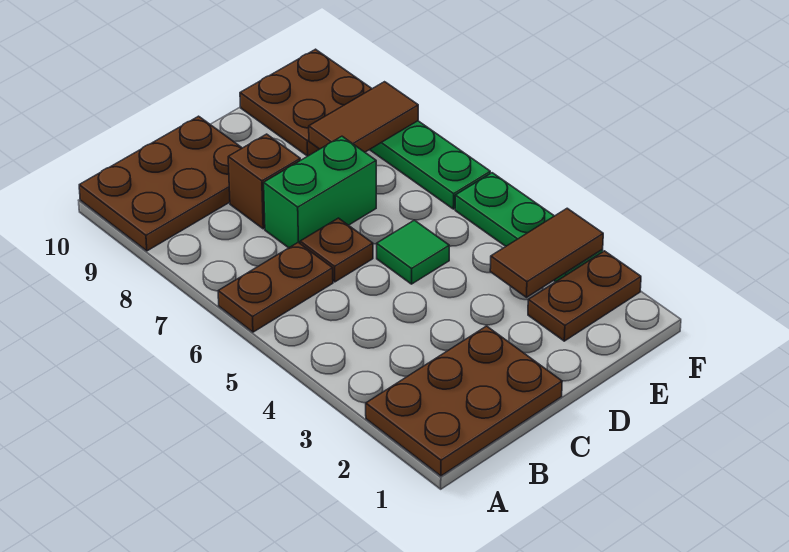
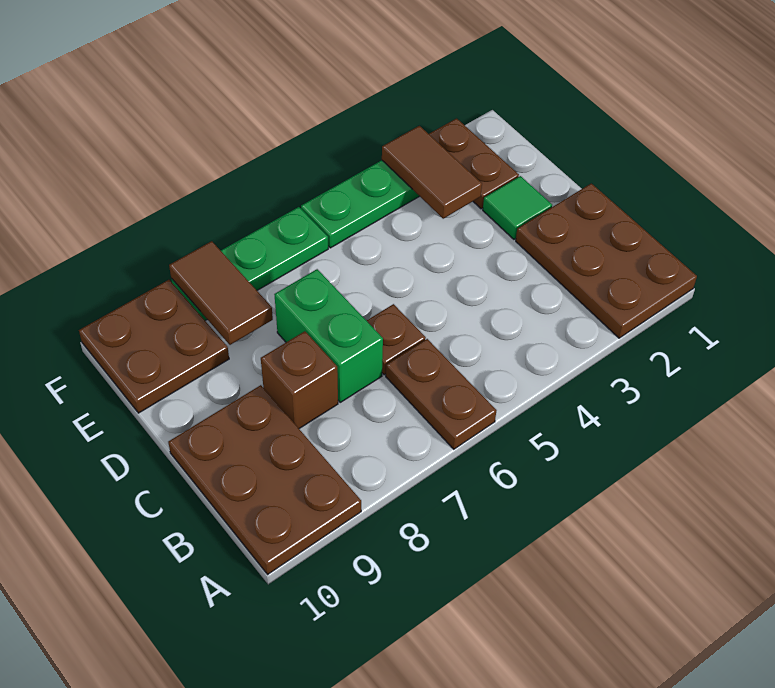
green 1x1 tile [377,220,449,284] -> green 1x1 tile moved to [483,176,552,239]

